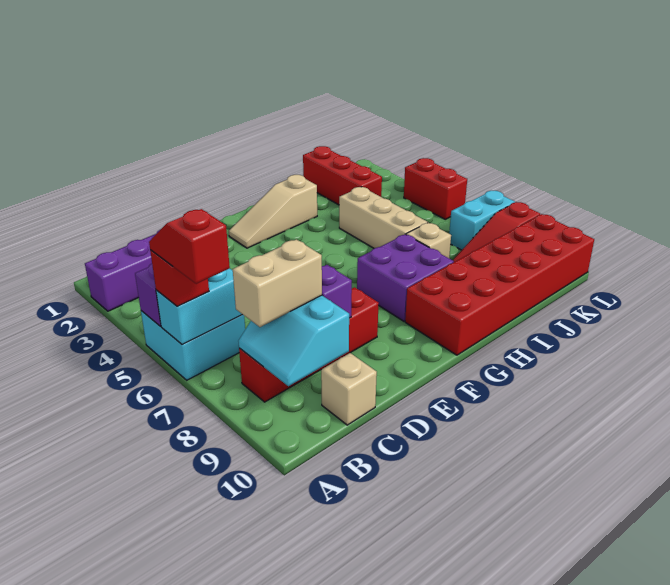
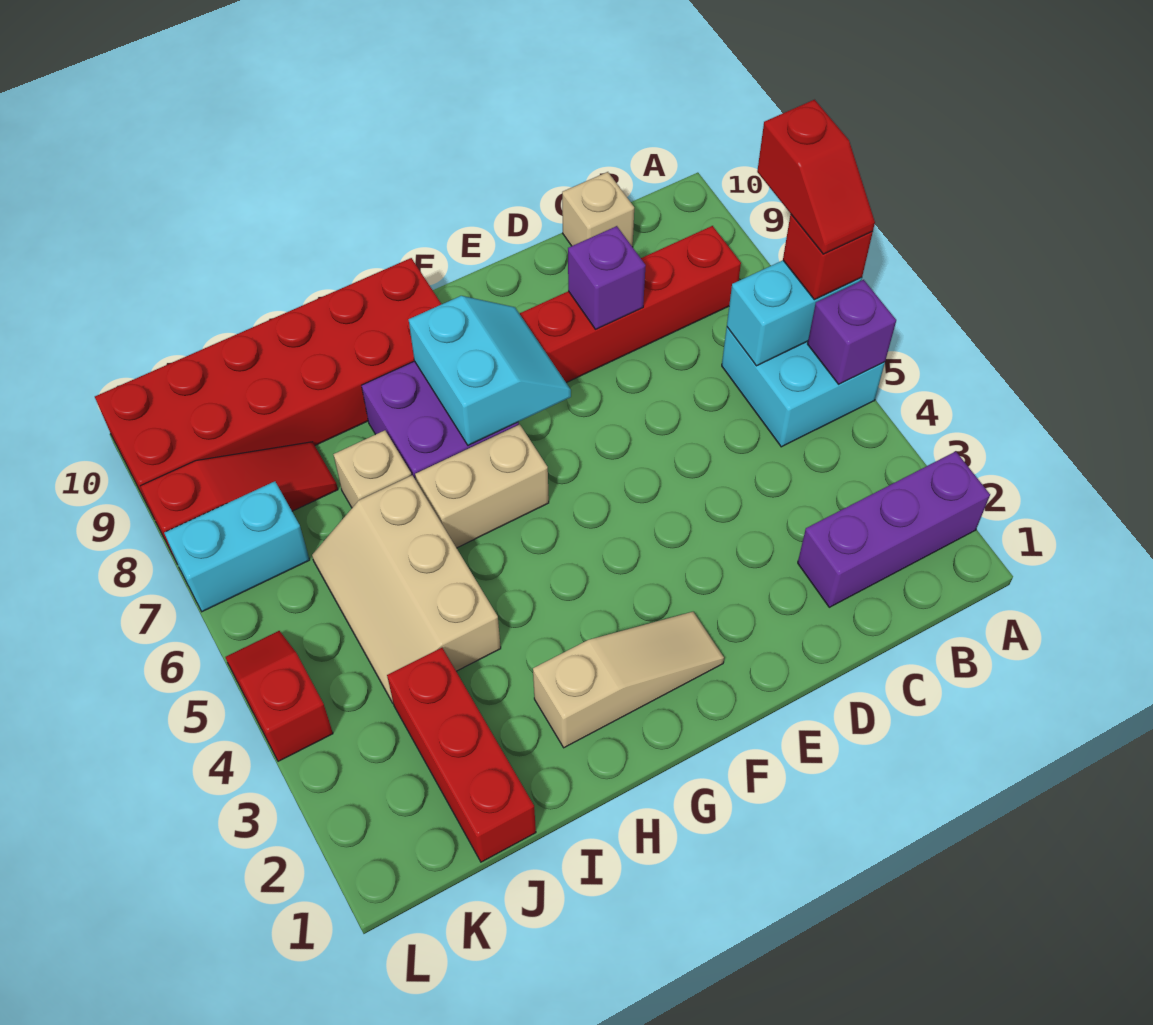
cyan 2x2 slope [238,295,349,386] -> cyan 2x2 slope moved to [409,296,571,446]
tan 1x2 brick [233,239,322,327] -> tan 1x2 brick moved to [415,424,549,548]
red 1x2 brick [404,158,467,219] -> red 1x2 slope [225,631,333,761]

